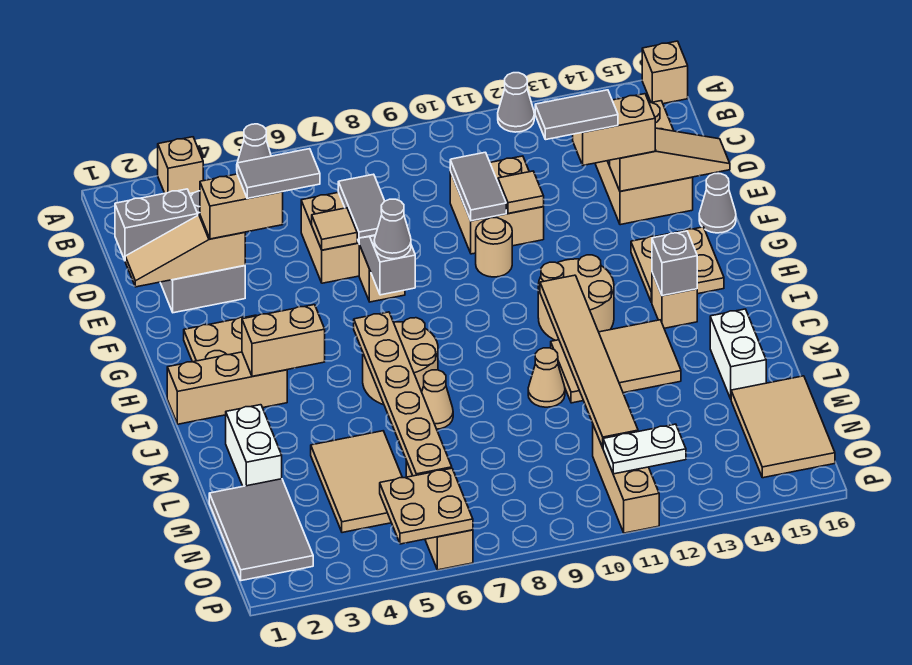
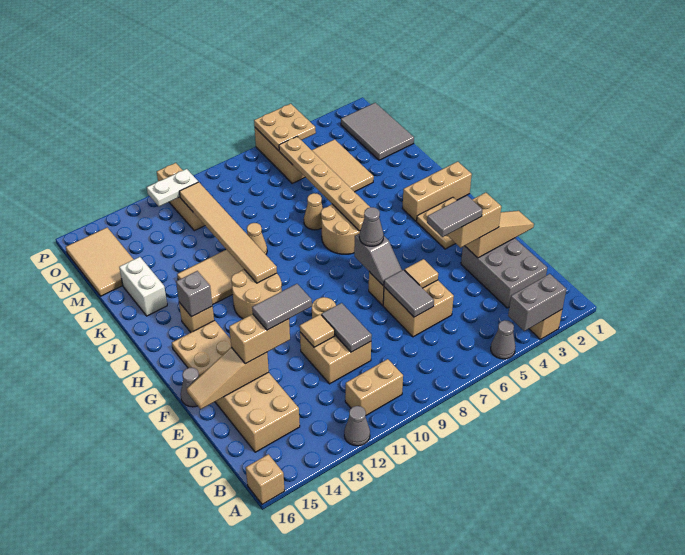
grey 1x2 brick [115,189,198,260] -> grey 1x2 brick moved to [508,274,566,331]
tan 1x2 brick [242,305,325,376] -> tan 1x2 brick moved to [345,359,403,415]
white 1x2 brick [226,405,282,486] -> none

